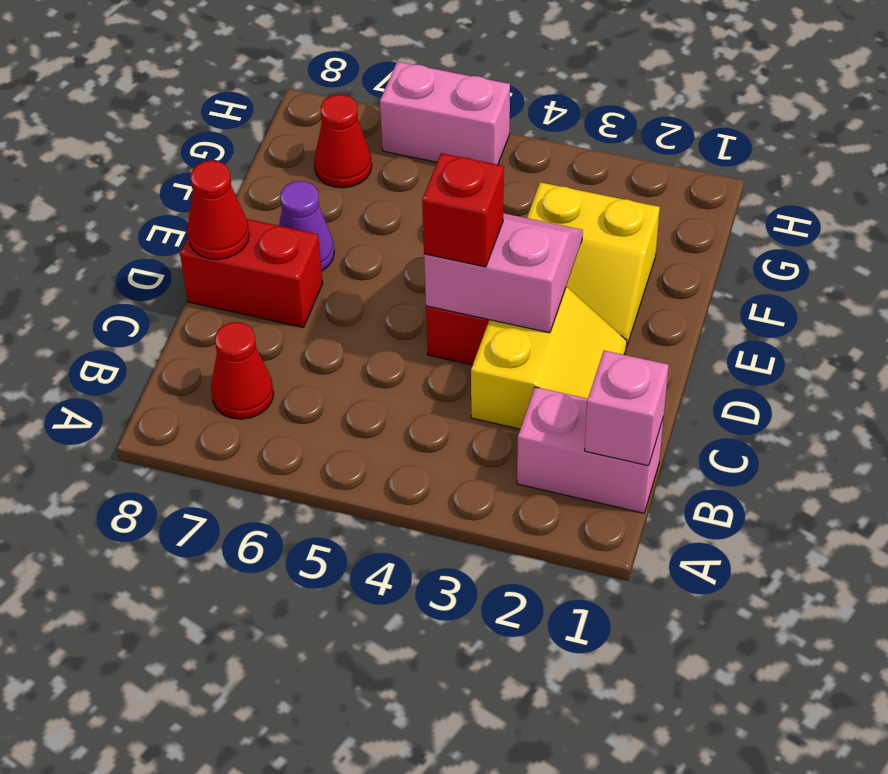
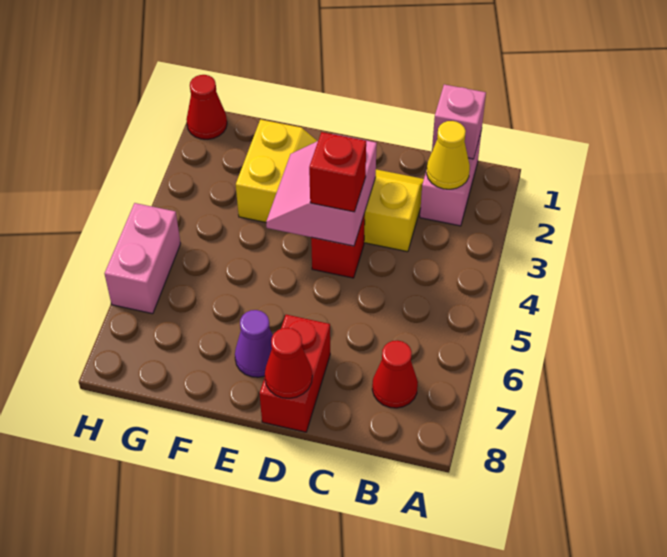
none -> yellow 1x1 cone [427,121,470,189]
red 1x1 cone [314,94,372,188] -> red 1x1 cone moved to [186,75,227,139]

